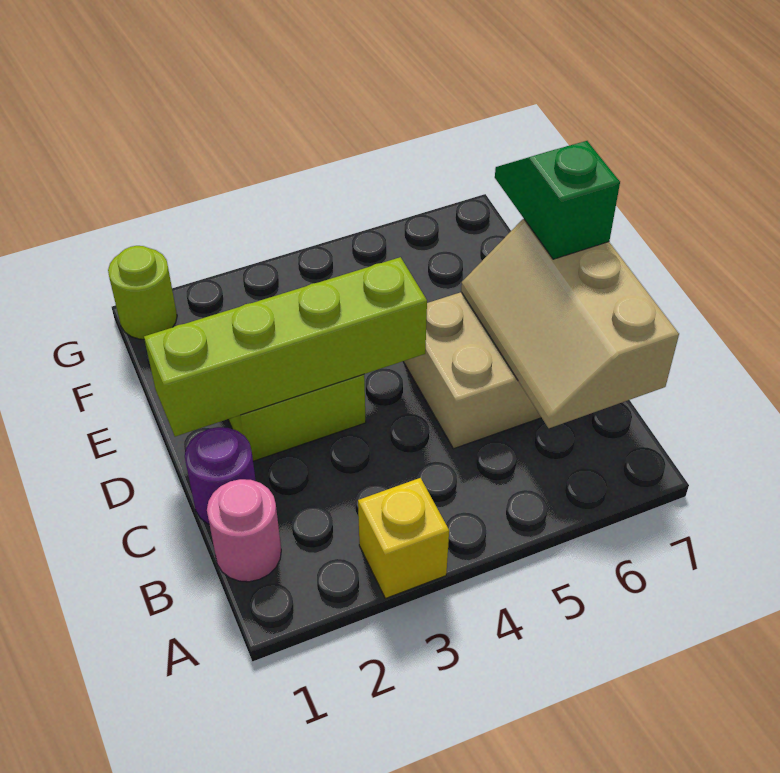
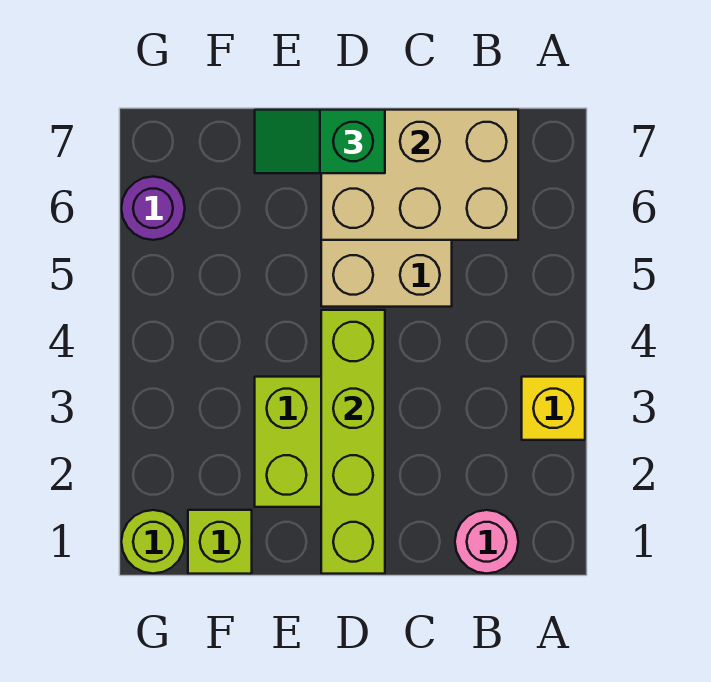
tan 2x3 slope [461,219,679,428] -> tan 2x3 brick [321,110,518,240]
purple 1x1 round brick [185,427,256,524] -> purple 1x1 round brick moved to [121,177,185,240]
none -> lime 1x1 brick [188,510,252,574]

